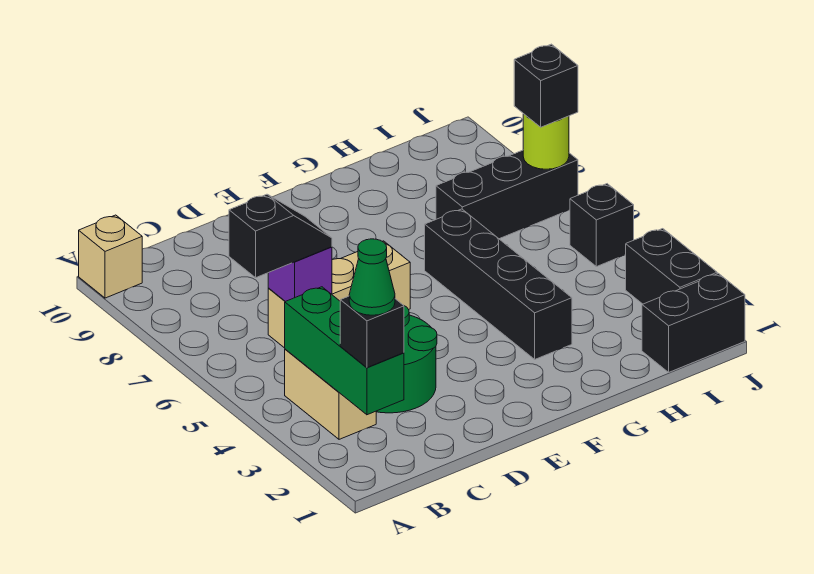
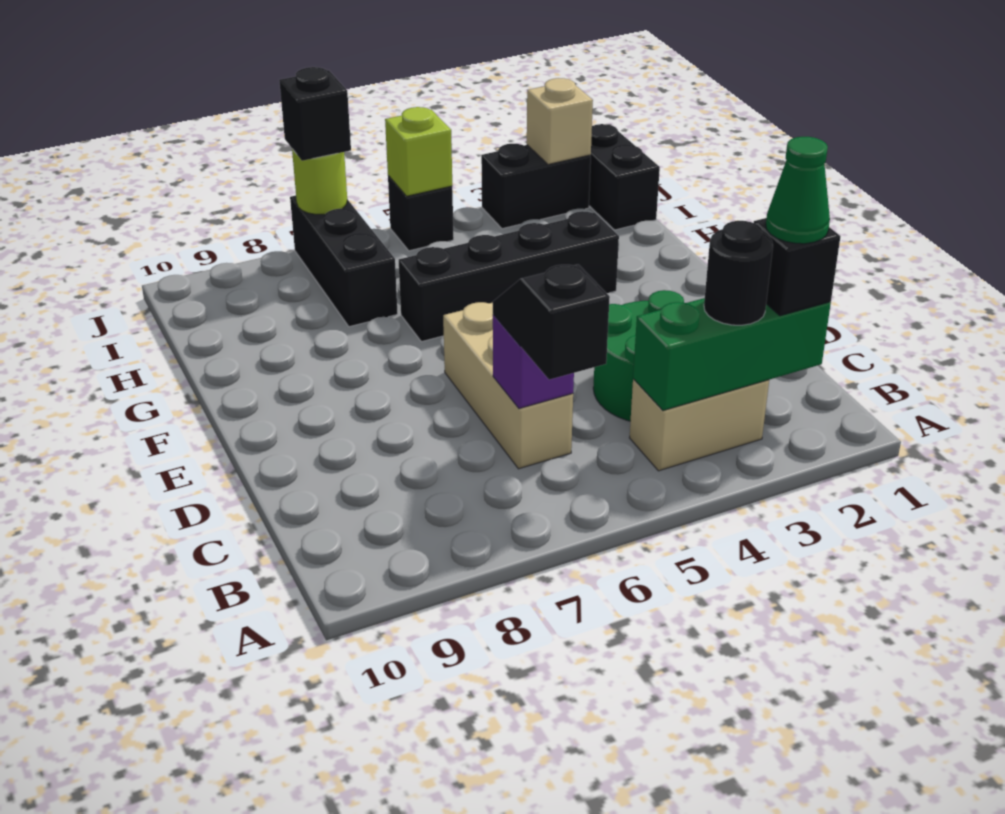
tan 1x1 brick [79,215,142,298] -> tan 1x1 brick moved to [527,78,593,164]
none -> black 1x1 round brick [704,221,773,325]
none -> lime 1x1 brick [385,107,452,196]

